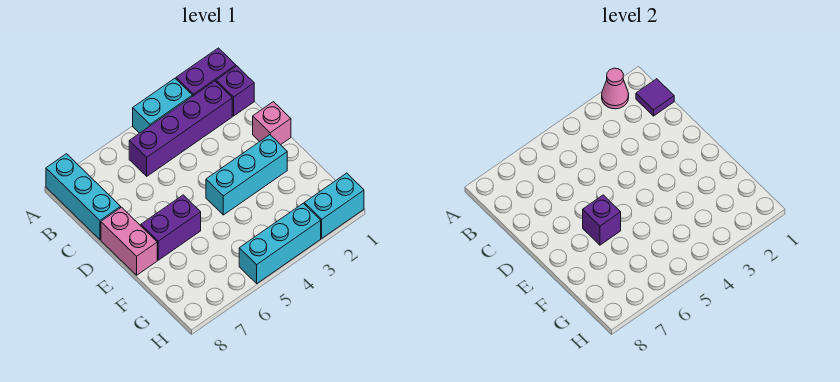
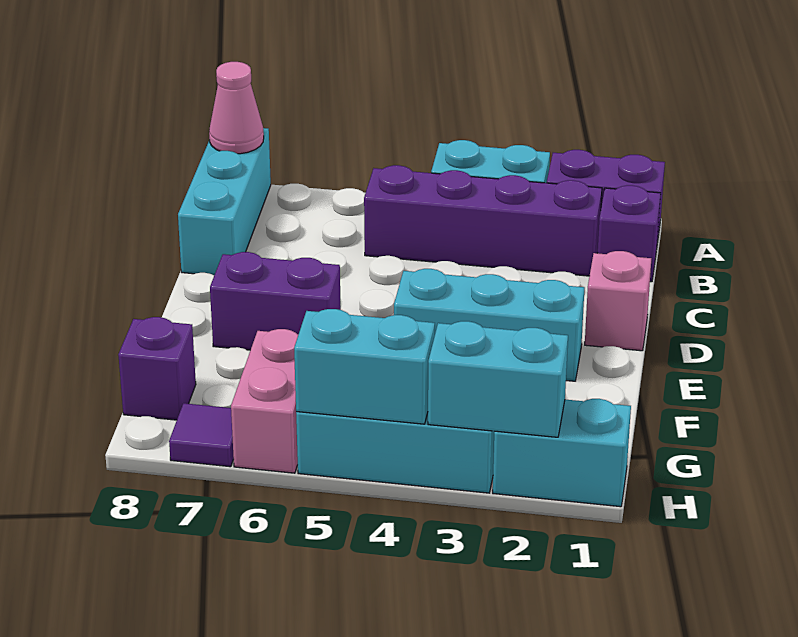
pink 1x1 cone [602,68,629,109] -> pink 1x1 cone moved to [209,62,264,154]
purple 1x1 tile [636,79,674,116] -> purple 1x1 tile moved to [169,403,234,467]
pink 1x2 brick [101,207,157,275] -> pink 1x2 brick moved to [231,329,298,473]
purple 1x1 brick [583,195,621,245] -> purple 1x1 brick moved to [118,317,196,420]
none -> cyan 1x2 brick [428,321,568,437]
none -> cyan 1x2 brick [294,309,435,424]

